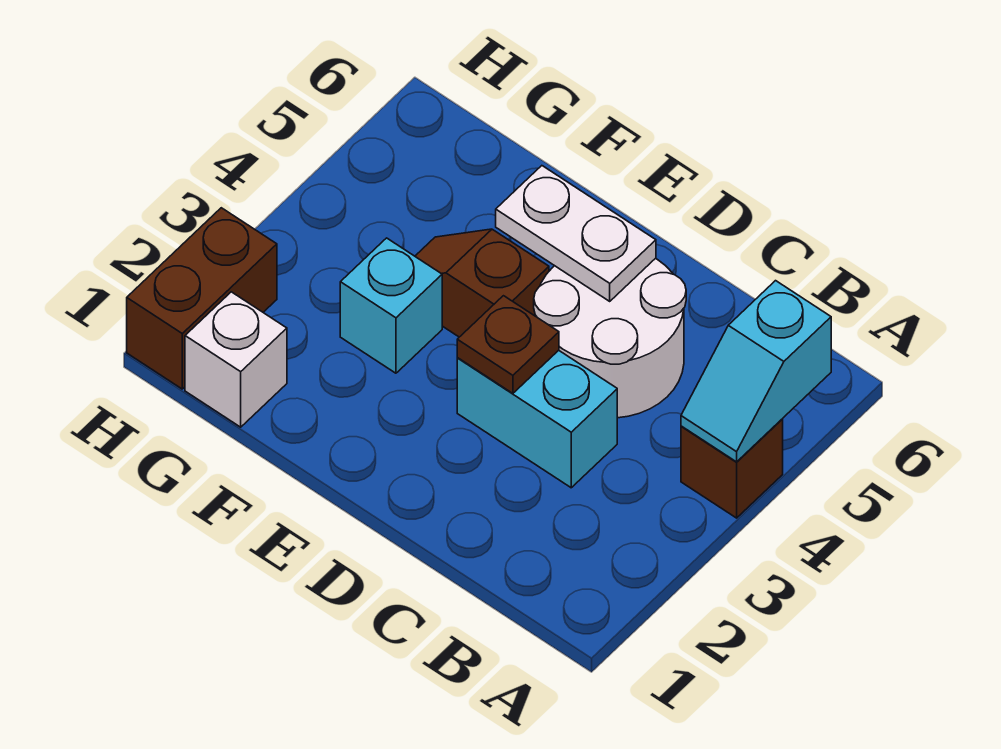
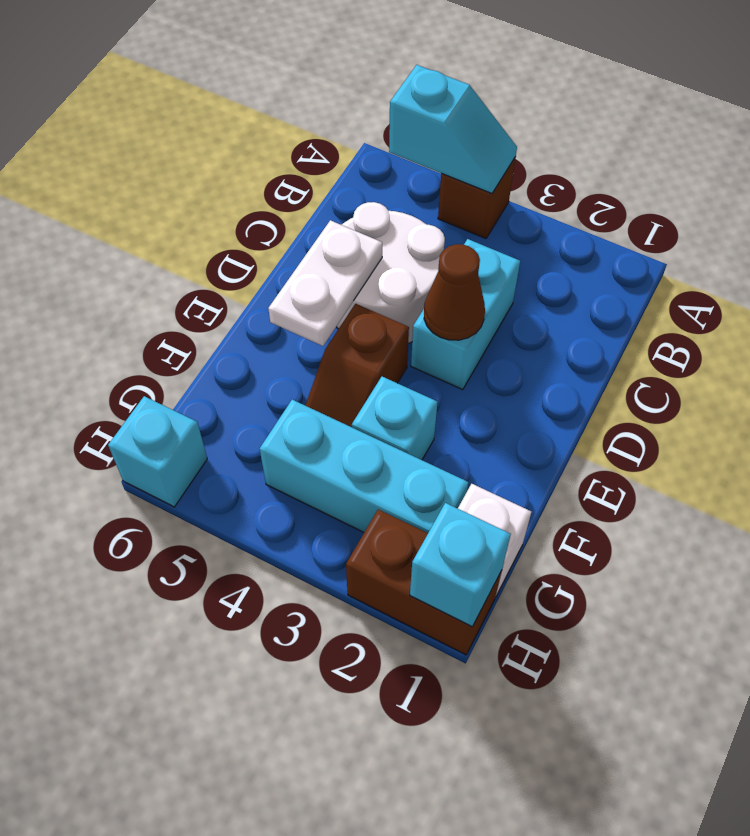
brown 1x1 plate [457,296,559,393] -> brown 1x1 cone [424,244,485,340]
none -> cyan 1x3 brick [260,400,468,533]
none -> cyan 1x1 brick [410,503,511,627]
none -> cyan 1x1 brick [108,396,207,507]

